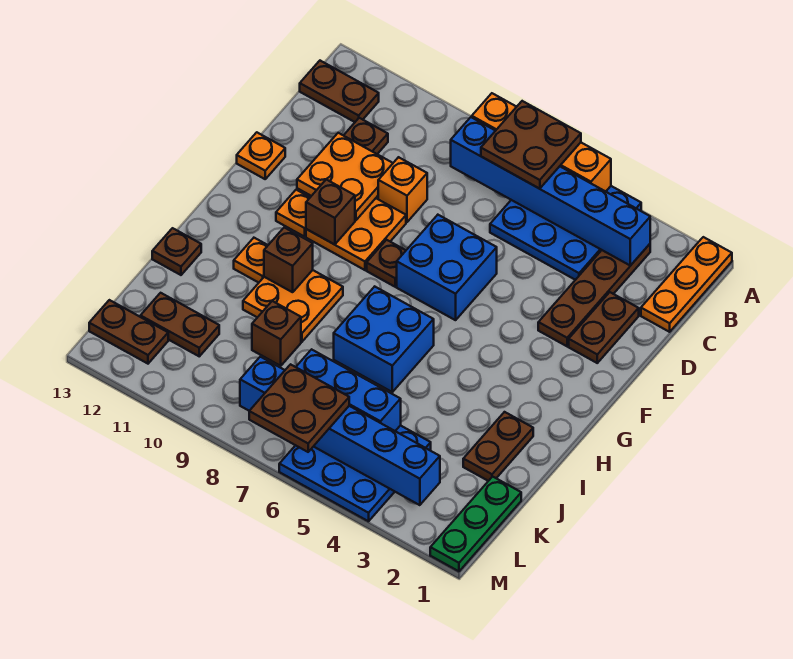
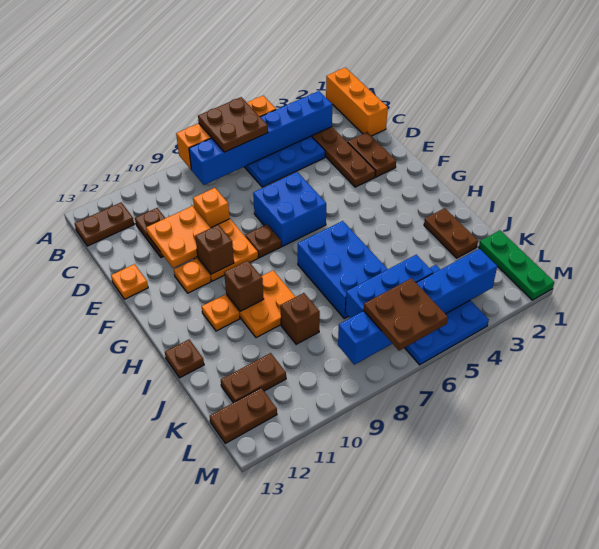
orange 1x3 plate [641,237,732,332] -> orange 1x3 brick [326,68,388,136]
blue 2x2 brick [334,287,434,392] -> blue 2x3 brick [298,221,388,318]

